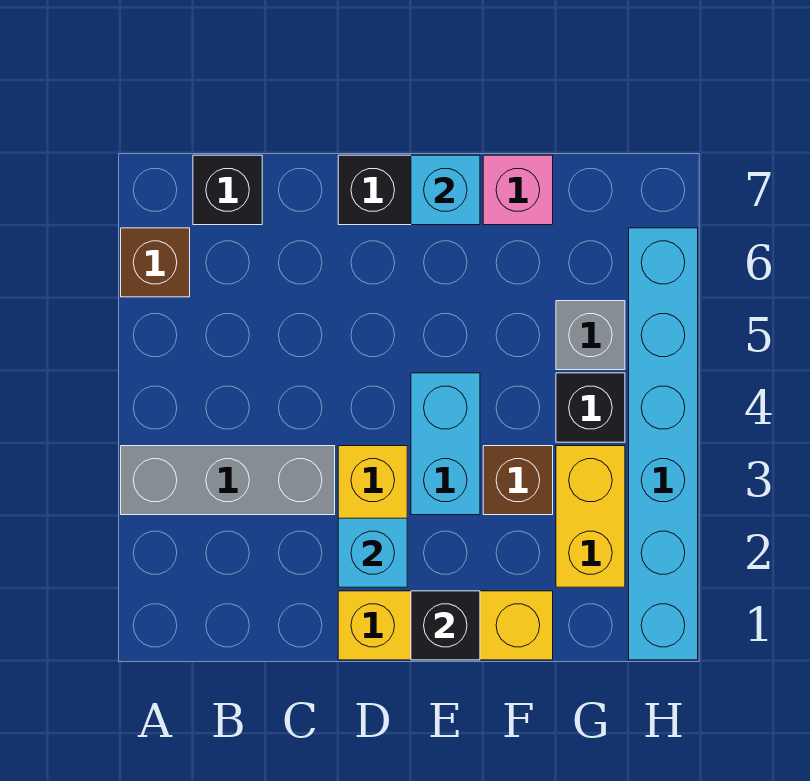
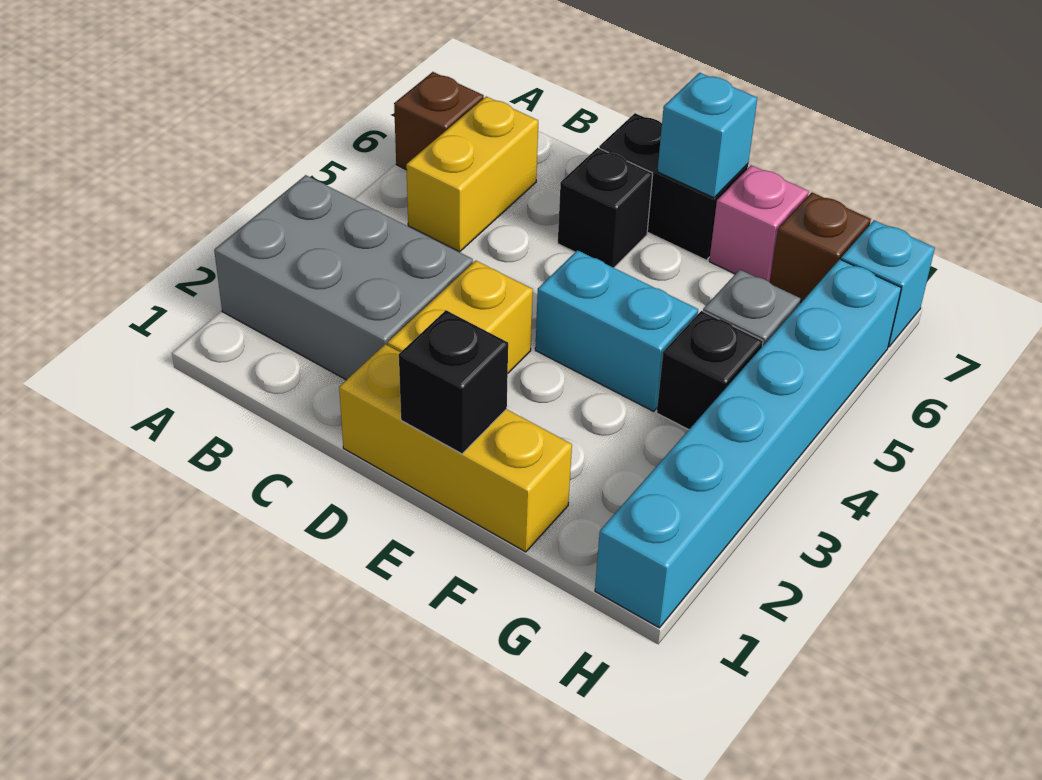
grey 1x3 brick [121,446,335,515] -> grey 2x3 brick [214,175,473,380]
black 1x1 brick [193,155,262,225] -> black 1x1 brick moved to [558,148,653,268]
cyan 1x1 brick [338,518,407,587] -> cyan 1x1 brick moved to [841,220,935,347]
cyan 1x2 brick [411,373,480,515] -> cyan 1x2 brick turned to [535,250,698,411]
brown 1x1 brick [483,446,553,515] -> brown 1x1 brick moved to [770,193,871,303]
yellow 1x2 brick [556,446,625,587] -> yellow 1x2 brick moved to [406,96,538,252]

